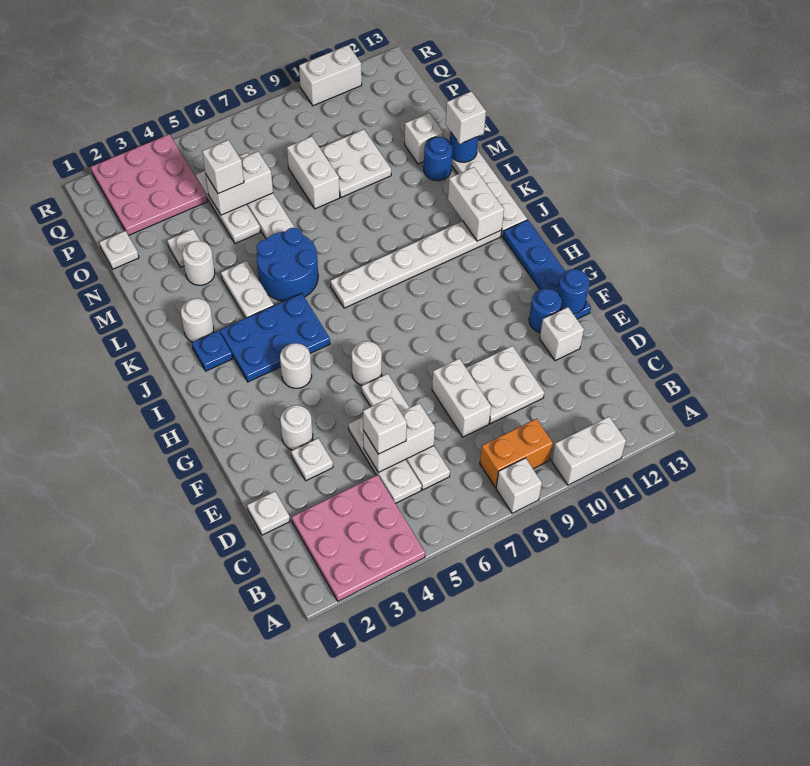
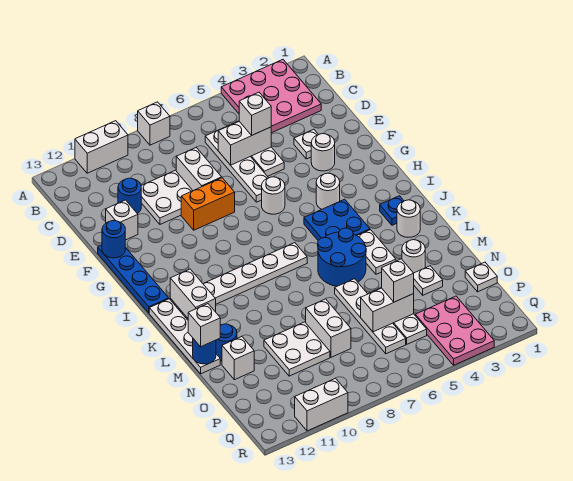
orange 1x2 brick [480,419,553,488] -> orange 1x2 brick moved to [181,178,235,230]
white 1x1 plate [247,491,290,535] -> none
blue 1x1 round brick [529,288,562,332] -> blue 1x1 round brick moved to [118,178,141,214]
blue 2x3 plate [220,293,330,382] -> blue 2x2 plate [304,199,370,240]
pink 3x3 plate [91,134,208,235] -> pink 2x3 plate [415,296,494,365]

